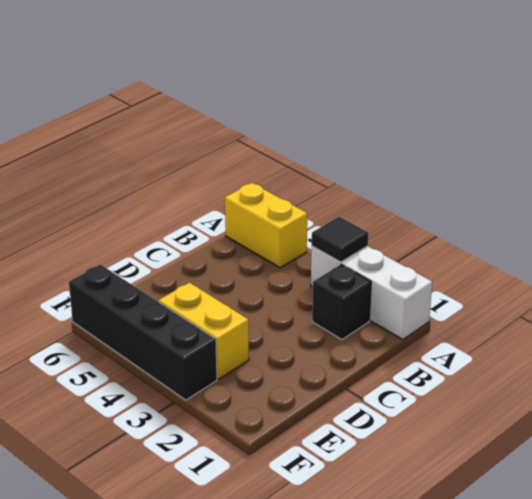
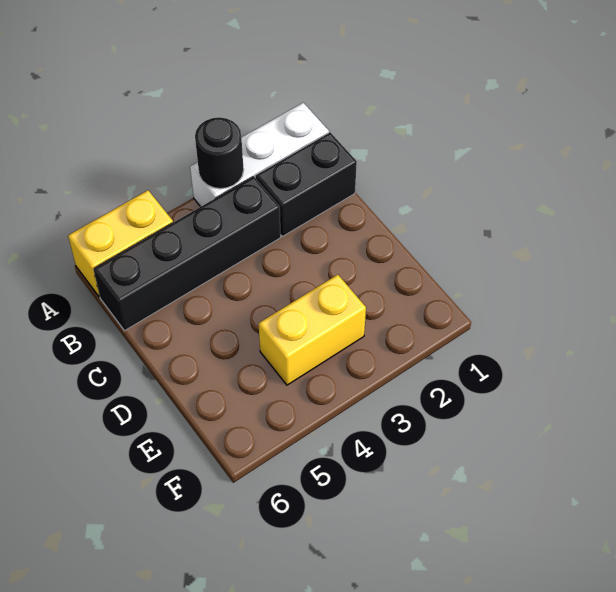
black 1x1 tile [312,217,368,262] -> black 1x1 round brick [195,117,244,189]
black 1x1 brick [312,265,371,340] -> black 1x2 brick [256,132,357,236]
black 1x4 brick [69,265,217,400] -> black 1x4 brick moved to [93,176,281,331]

